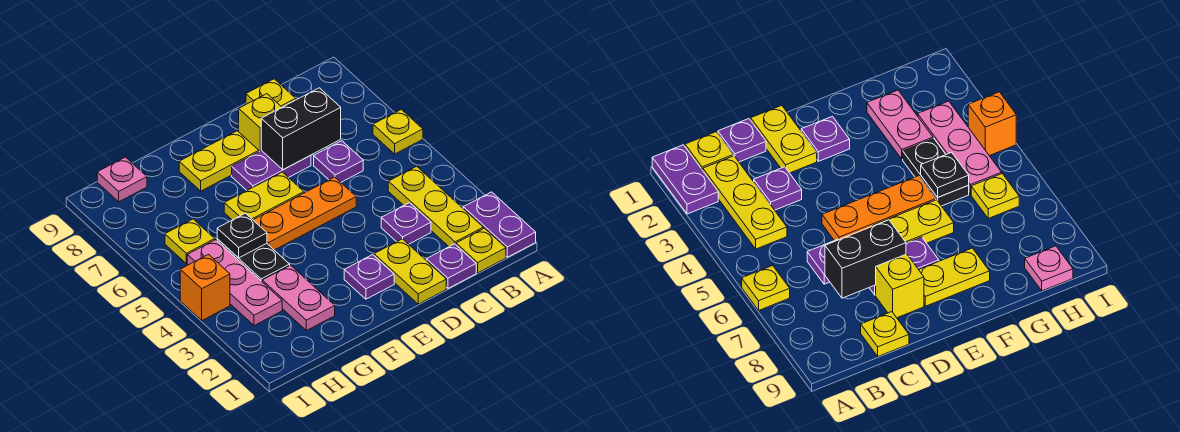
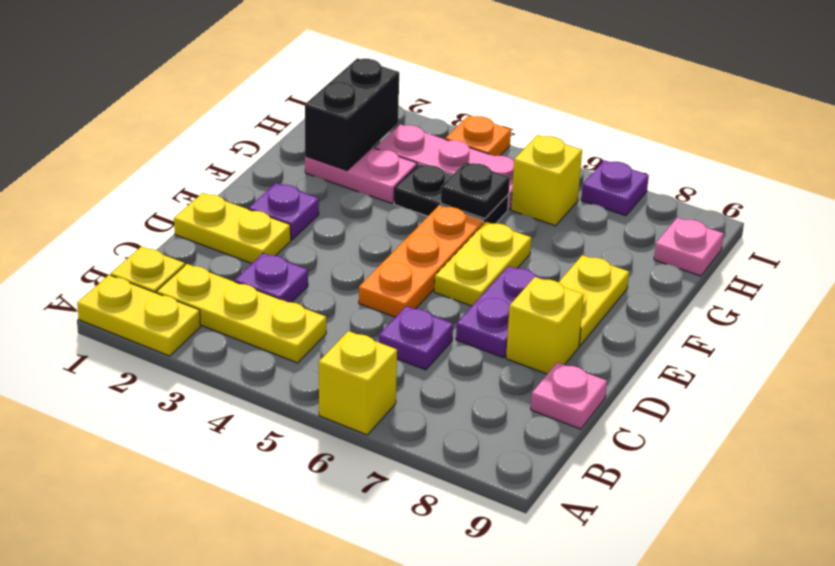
purple 1x2 plate [463,192,536,257] -> yellow 1x2 plate [77,275,200,356]
yellow 1x1 plate [373,109,423,154] -> yellow 1x1 brick [319,331,397,435]
purple 1x1 plate [426,244,476,288] -> purple 1x1 plate moved to [581,160,649,216]
black 1x2 brick [261,88,341,170] -> black 1x2 brick moved to [305,58,399,170]
yellow 1x1 plate [246,79,296,107] -> pink 1x1 plate [531,362,607,429]
yellow 1x1 plate [165,219,215,264] -> yellow 1x1 brick [511,135,582,226]
orange 1x1 brick [180,255,230,320] -> orange 1x1 plate [446,116,511,156]

